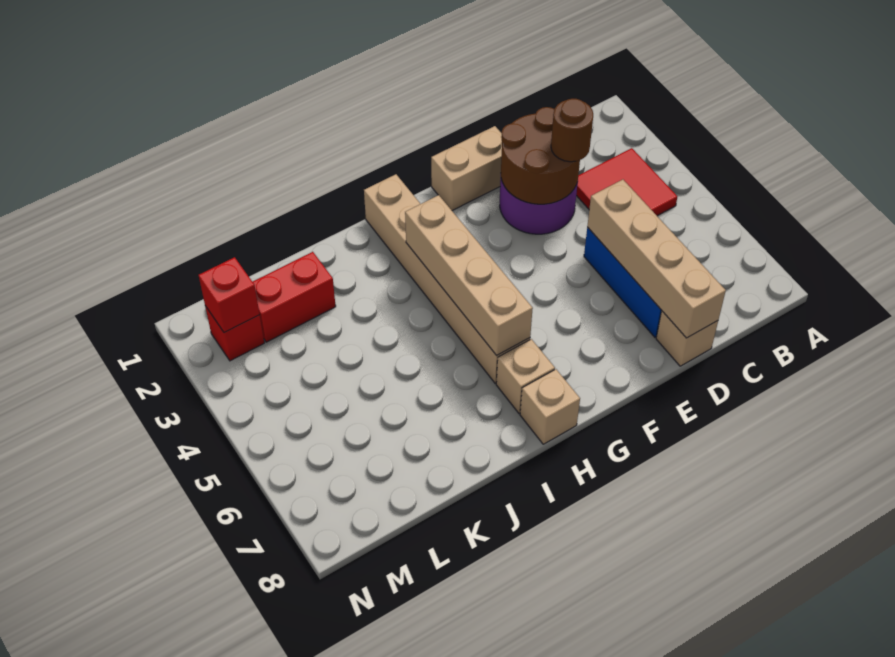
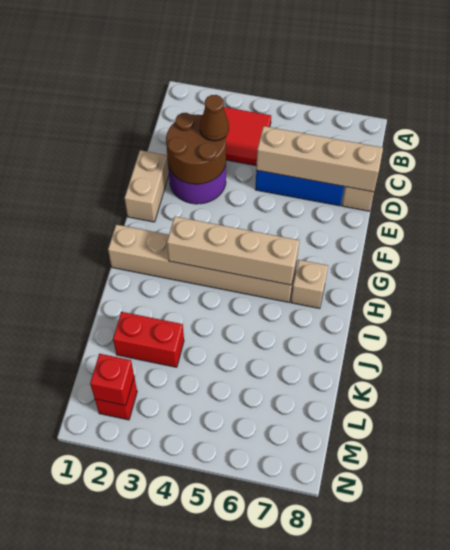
brown 1x1 round brick [551,99,593,162] -> brown 1x1 cone [200,95,229,141]
tan 1x1 brick [520,369,580,444] -> none
red 1x2 brick [253,252,336,342] -> red 1x2 brick turned to [113,312,184,367]

